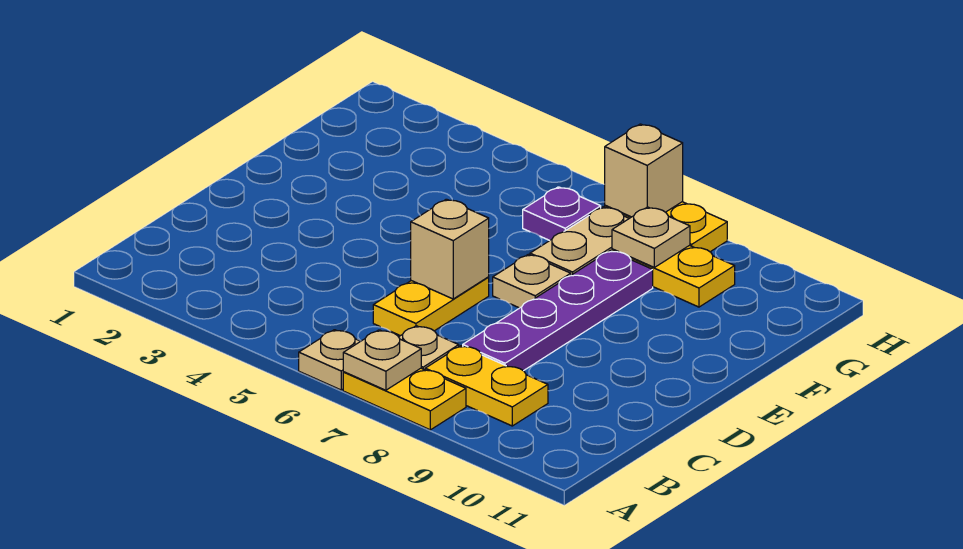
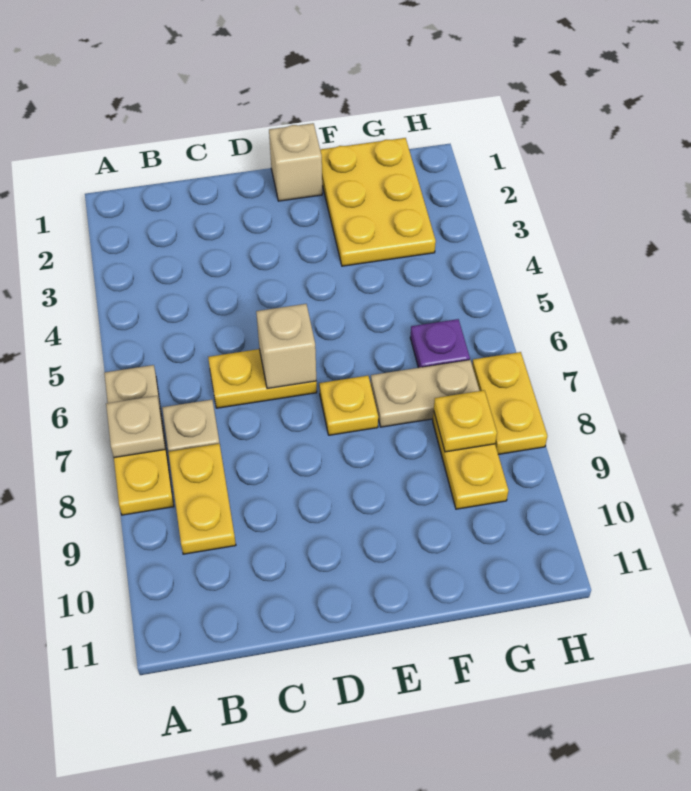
purple 1x4 plate [463,251,653,371] -> none
tan 1x1 plate [493,254,571,308] -> yellow 1x1 plate [319,376,378,435]
none -> yellow 2x3 plate [320,138,436,266]
tan 1x1 plate [612,207,690,267] -> yellow 1x1 plate [434,390,497,452]
tan 1x1 brick [605,124,683,217] -> tan 1x1 brick moved to [269,123,322,201]

